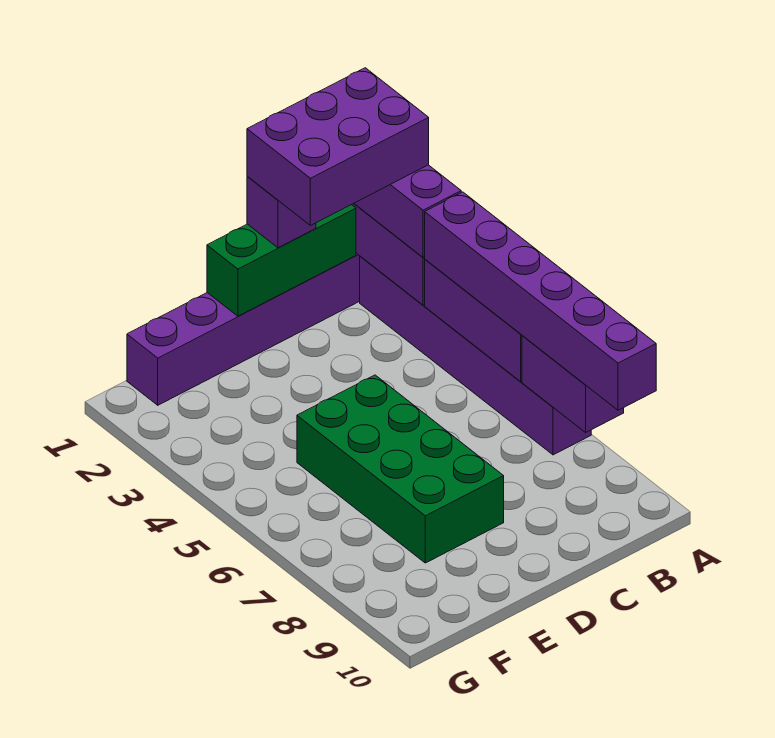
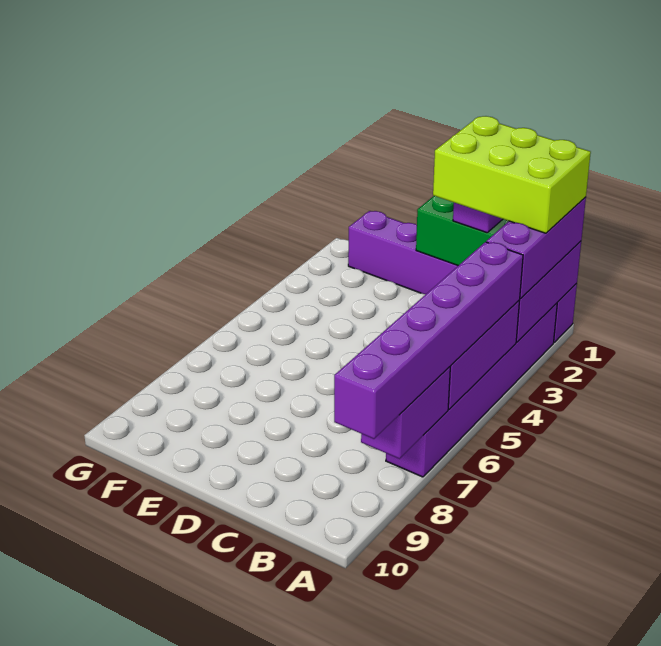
purple 2x3 brick [247,68,429,226] -> lime 2x3 brick [433,116,591,233]
green 2x4 brick [297,375,504,563] -> none

